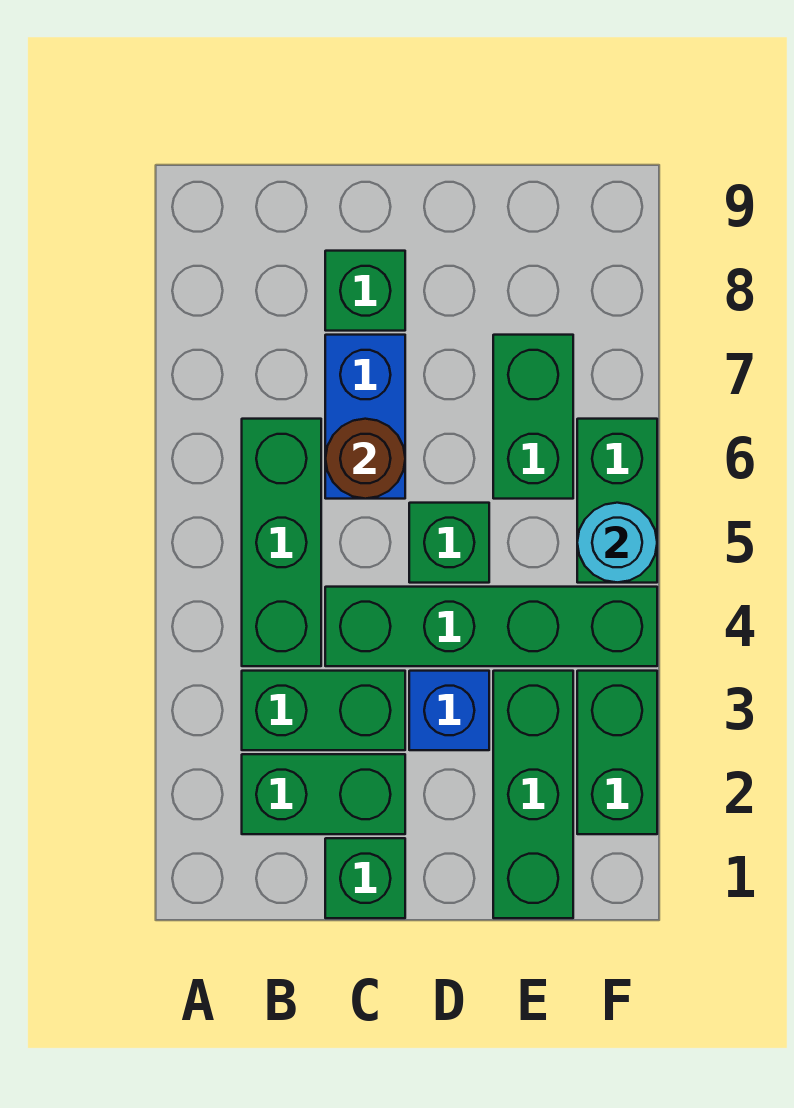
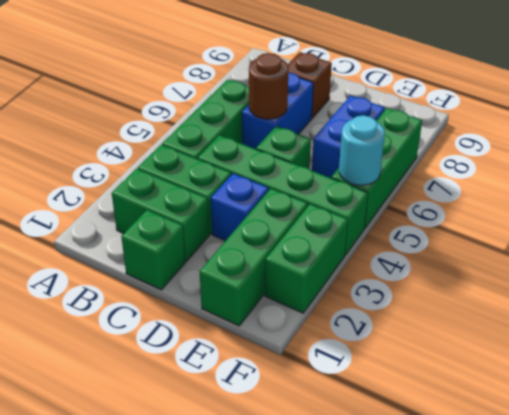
green 1x1 brick [325,251,405,331] -> brown 1x1 brick [288,52,332,118]
green 1x2 brick [493,335,573,499] -> blue 1x2 brick [312,96,385,178]
green 1x2 brick [577,419,657,583] -> green 1x3 brick [331,108,422,228]

